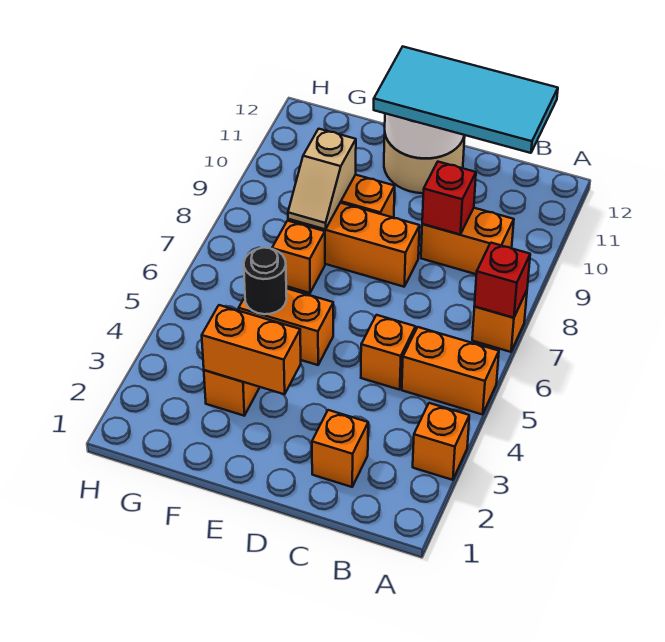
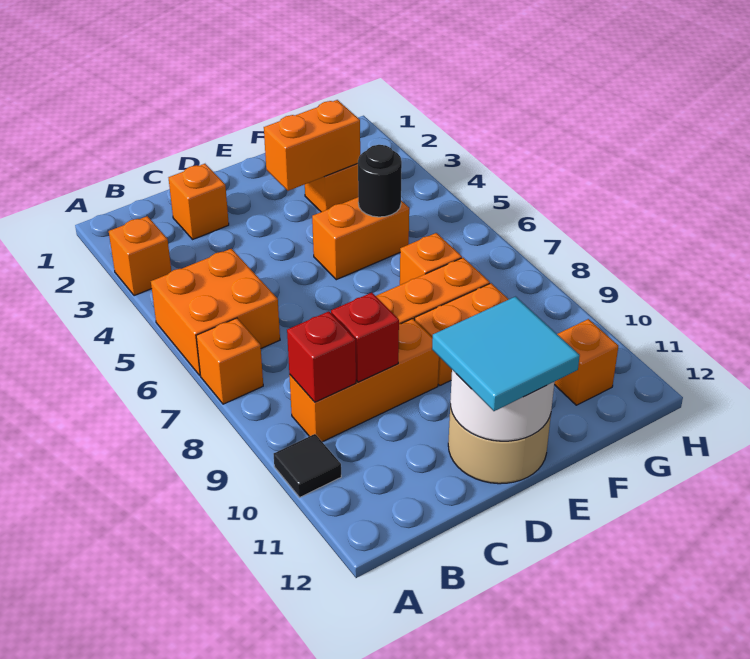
orange 1x2 brick [402,327,499,415] -> orange 2x2 brick [151,249,280,375]
red 1x1 brick [475,243,530,318] -> red 1x1 brick moved to [287,311,356,402]
none -> black 1x1 tile [274,434,341,497]
orange 1x2 brick [421,208,514,274] -> orange 1x3 brick [289,319,439,442]
cyan 2x4 tile [374,47,558,153] -> cyan 2x2 tile [432,297,580,411]
orange 1x1 brick [361,315,415,390] -> orange 1x1 brick moved to [554,319,618,405]
tan 1x2 slope [288,129,356,229] -> none

